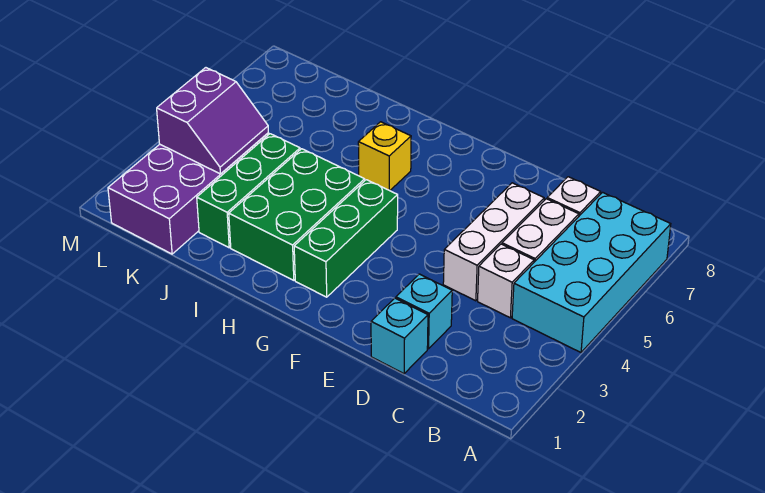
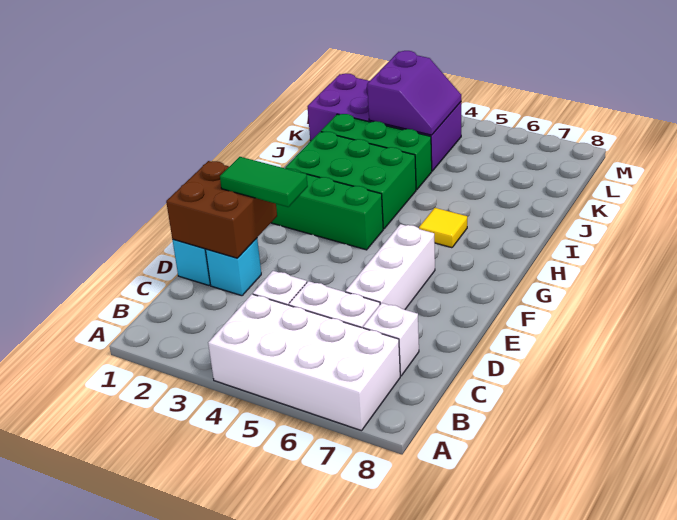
cyan 2x4 brick [512,192,671,352] -> white 2x4 brick [208,294,400,431]
none -> brown 2x2 brick [166,161,277,258]
white 1x3 brick [443,183,544,301] -> white 1x3 brick turned to [346,224,435,310]
none -> green 1x2 tile [220,157,308,207]
yellow 1x1 brick [358,122,411,191] -> yellow 1x1 tile [419,208,467,248]
purple 2x2 slope [157,68,268,174] -> purple 2x2 slope turned to [367,51,461,135]

